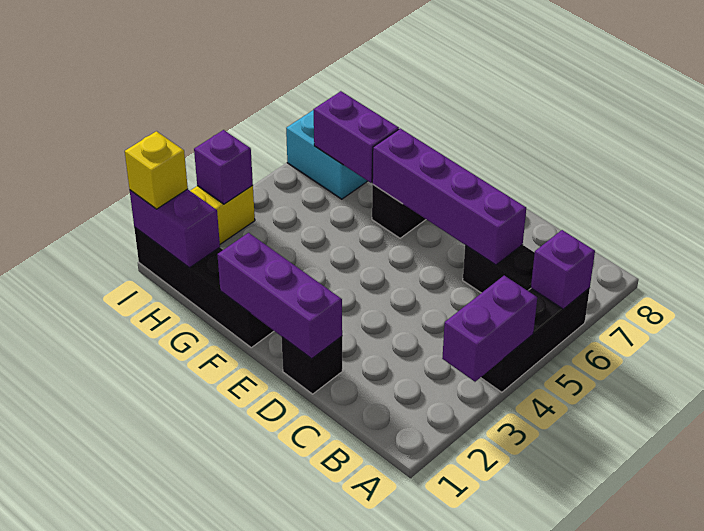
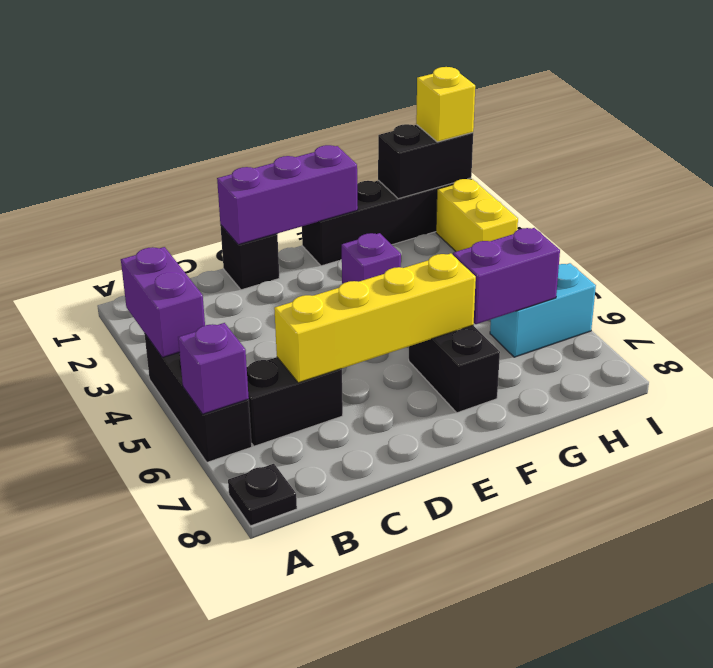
none -> black 1x1 plate [228,464,297,526]
purple 1x4 brick [372,128,526,265] -> yellow 1x4 brick [274,253,476,383]
purple 1x2 brick [130,189,220,268] -> black 1x2 brick [378,124,473,199]
purple 1x1 brick [194,130,253,204] -> purple 1x1 brick moved to [342,233,401,284]

